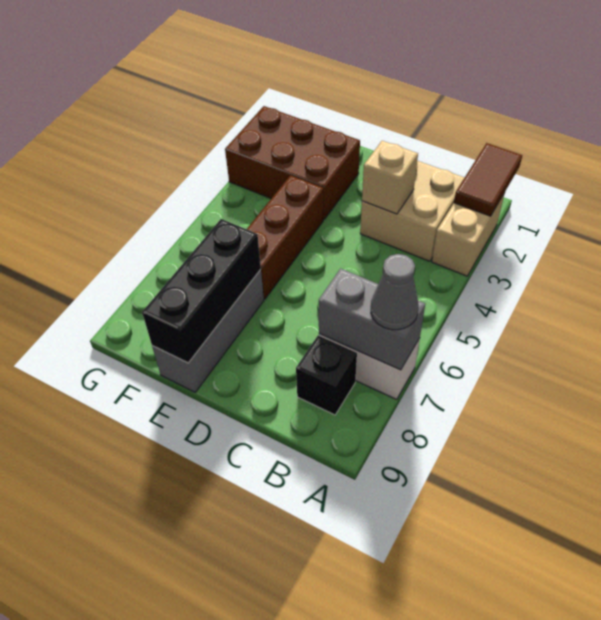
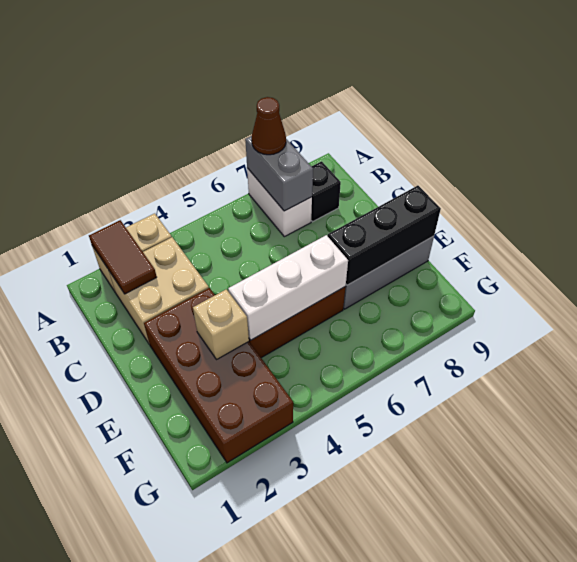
brown 1x2 tile [454,143,522,216] -> brown 1x2 tile turned to [89,220,157,294]
grey 1x1 cone [371,254,419,330] -> brown 1x1 cone [252,97,286,155]
tan 1x1 brick [362,141,418,214] -> tan 1x1 brick moved to [193,289,249,360]
brown 2x3 brick [225,106,360,219] -> brown 2x4 brick [144,288,293,463]
none -> white 1x3 brick [228,235,348,340]

